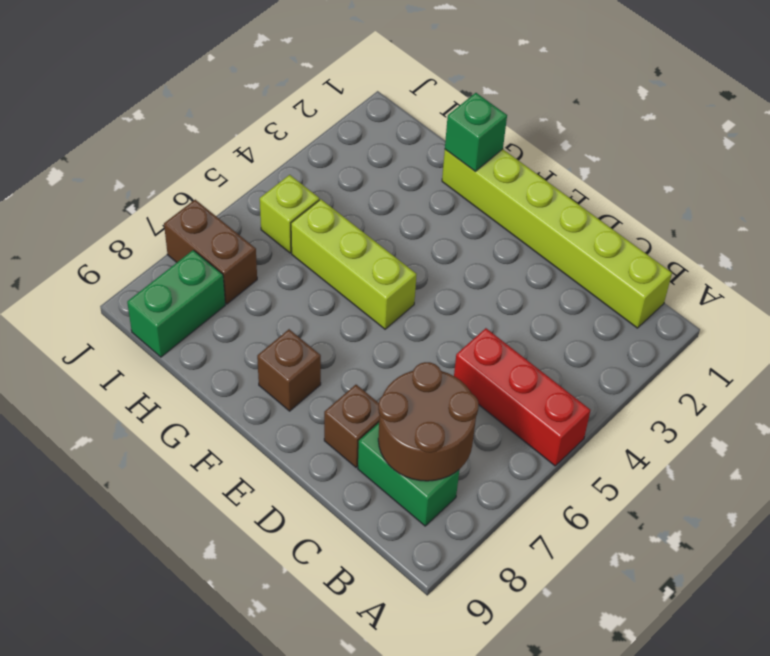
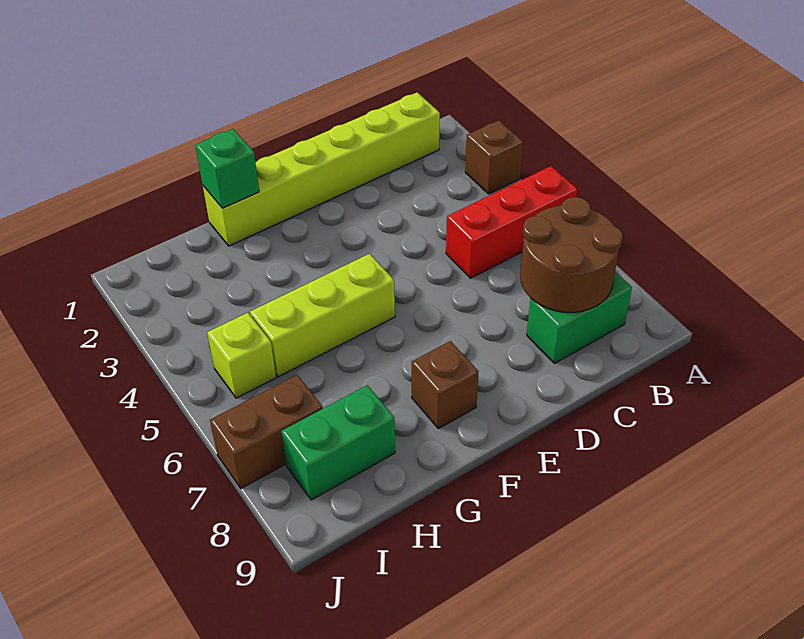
brown 1x1 brick [324,385,380,467] -> brown 1x1 brick moved to [465,120,523,194]
green 1x2 brick [127,250,225,357] -> green 1x2 brick turned to [281,385,395,500]

